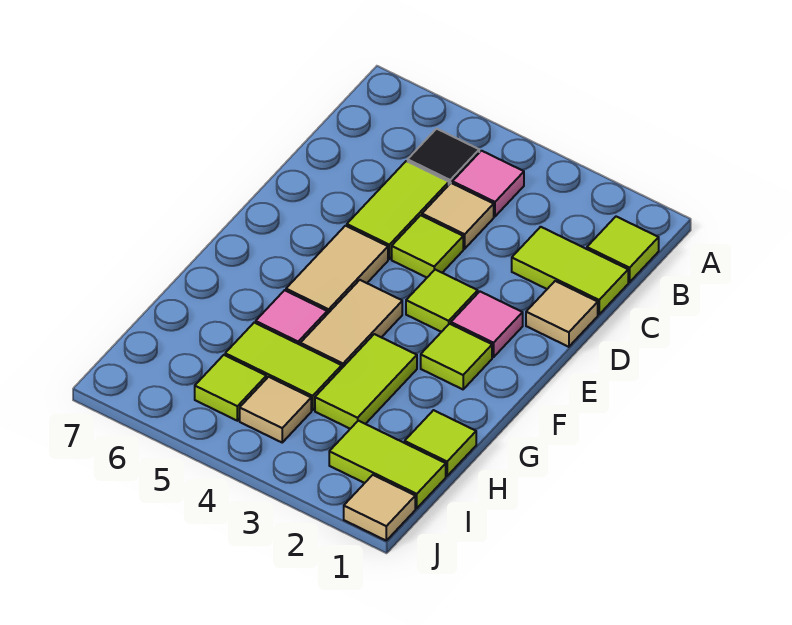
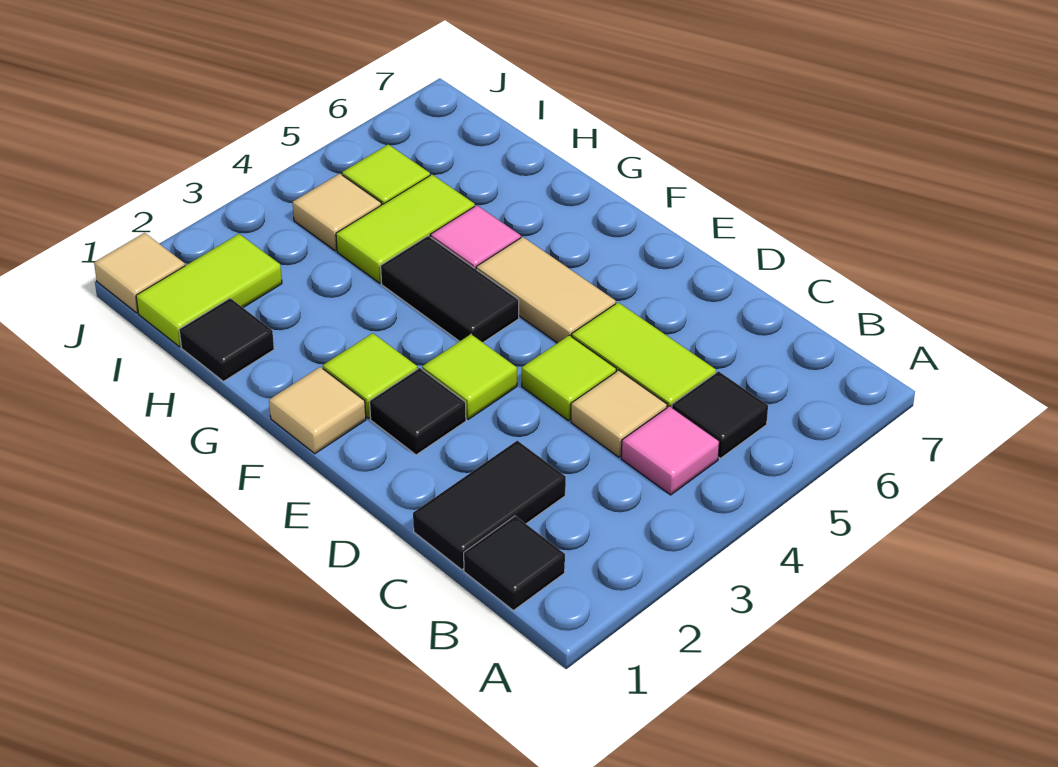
lime 1x1 tile [587,217,659,282] -> black 1x1 tile [464,516,565,610]
lime 1x2 tile [512,227,628,314] -> black 1x2 tile [413,441,566,570]
tan 1x1 tile [526,281,598,347] -> tan 1x1 tile moved to [269,367,366,454]
pink 1x1 tile [451,292,523,357] -> black 1x1 tile [370,368,466,455]
tan 1x2 tile [300,280,402,368] -> black 1x2 tile [381,236,519,342]
lime 1x2 tile [315,334,417,429] -> none
lime 1x1 tile [405,410,476,476] -> black 1x1 tile [179,298,274,381]

